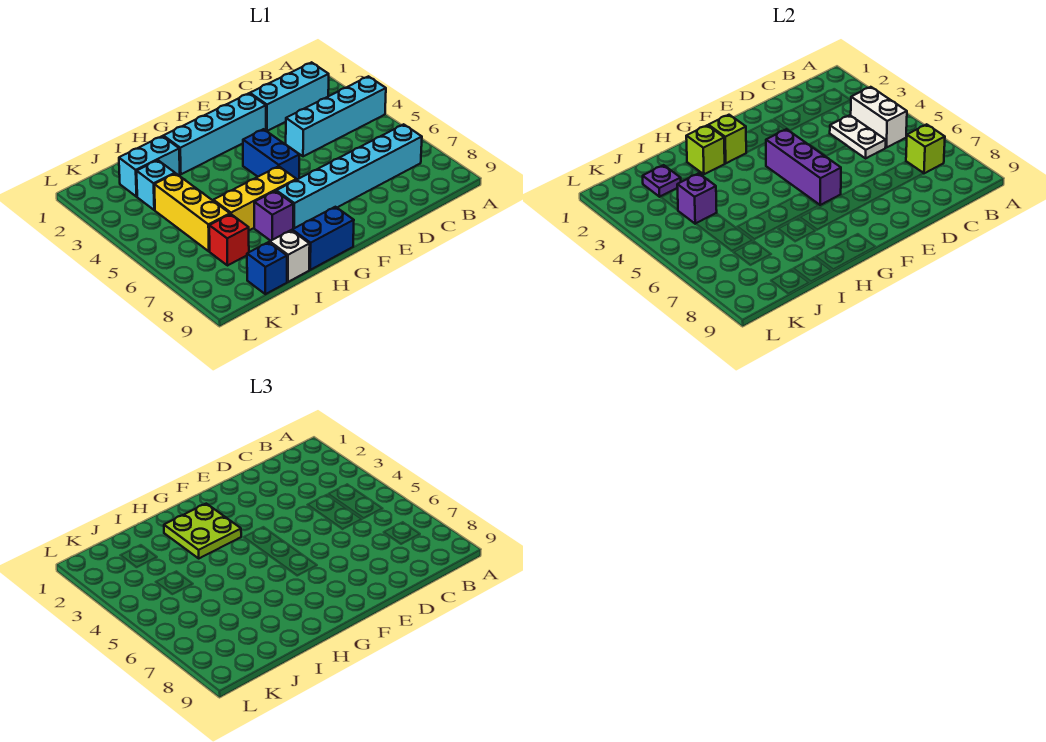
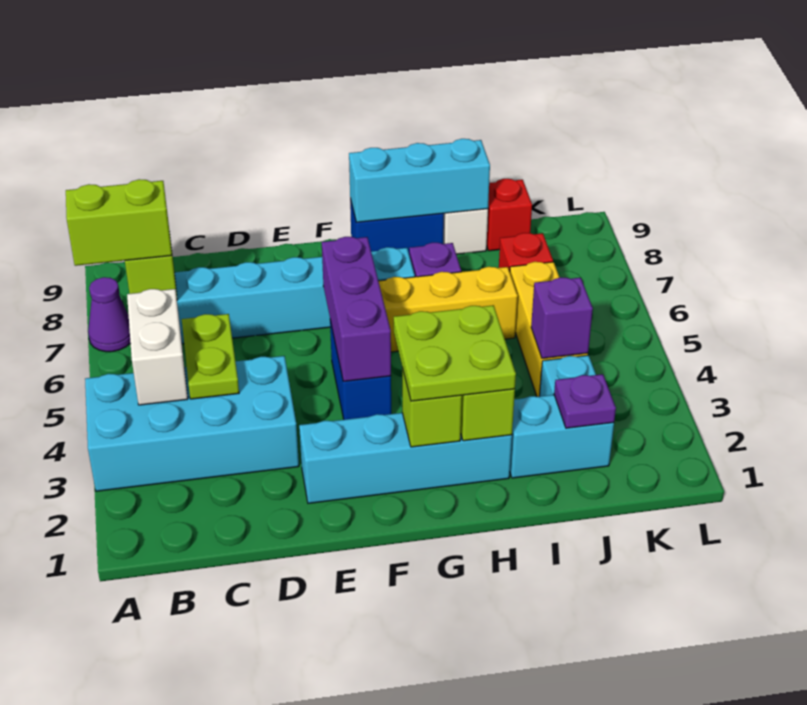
cyan 1x4 brick [286,76,386,156] -> cyan 2x4 brick [85,356,299,491]
none -> purple 1x1 cone [88,277,130,352]
none -> lime 1x2 brick [66,179,172,266]
cyan 1x3 brick [250,62,329,131] -> cyan 1x3 brick moved to [349,139,490,222]
white 1x2 plate [830,115,886,158] -> lime 1x2 plate [182,314,239,399]
blue 1x1 brick [247,242,287,294] -> red 1x1 brick [487,179,532,251]

